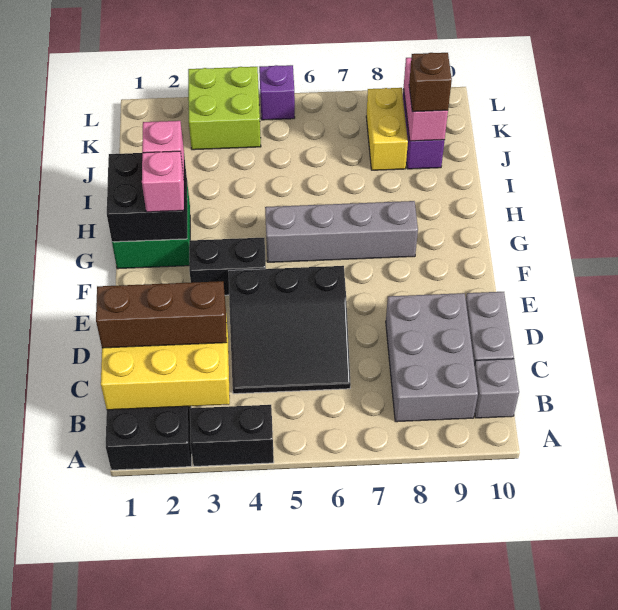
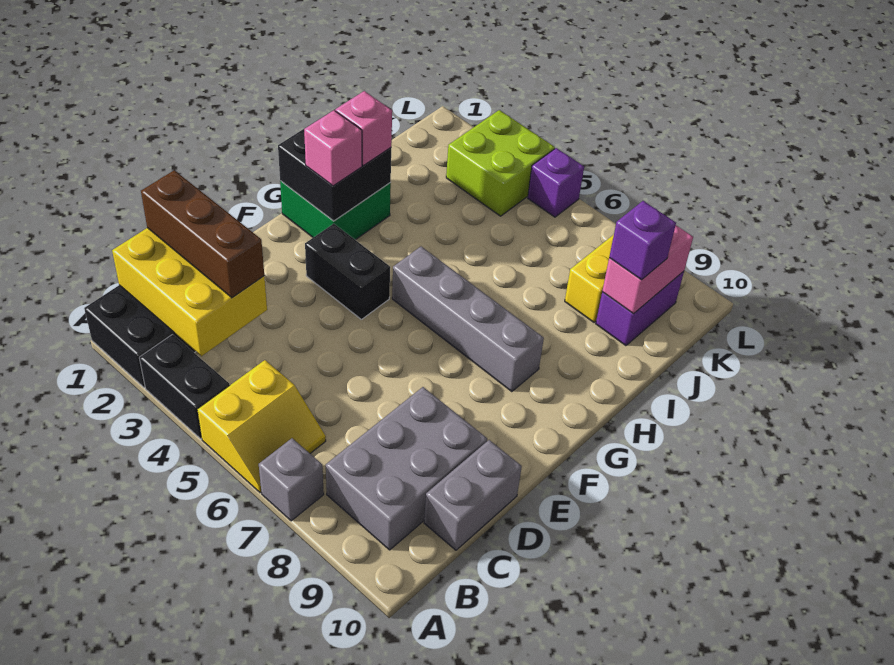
none -> yellow 2x2 slope [197,360,326,493]
grey 1x1 brick [475,359,519,418] -> grey 1x1 brick moved to [259,438,324,521]
black 3x3 slope [229,266,351,394] -> none
brown 1x1 brick [409,53,452,112] -> purple 1x1 brick [609,201,676,280]

